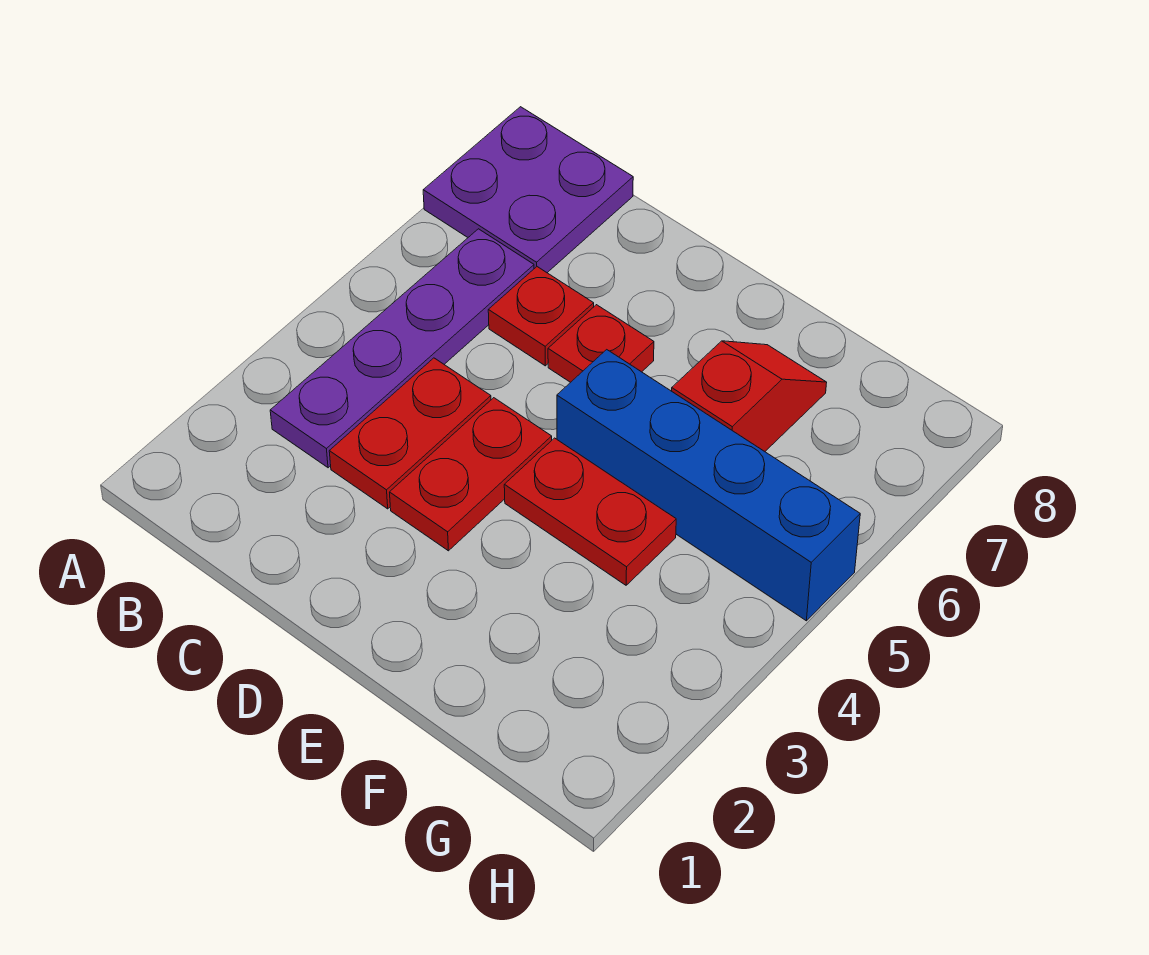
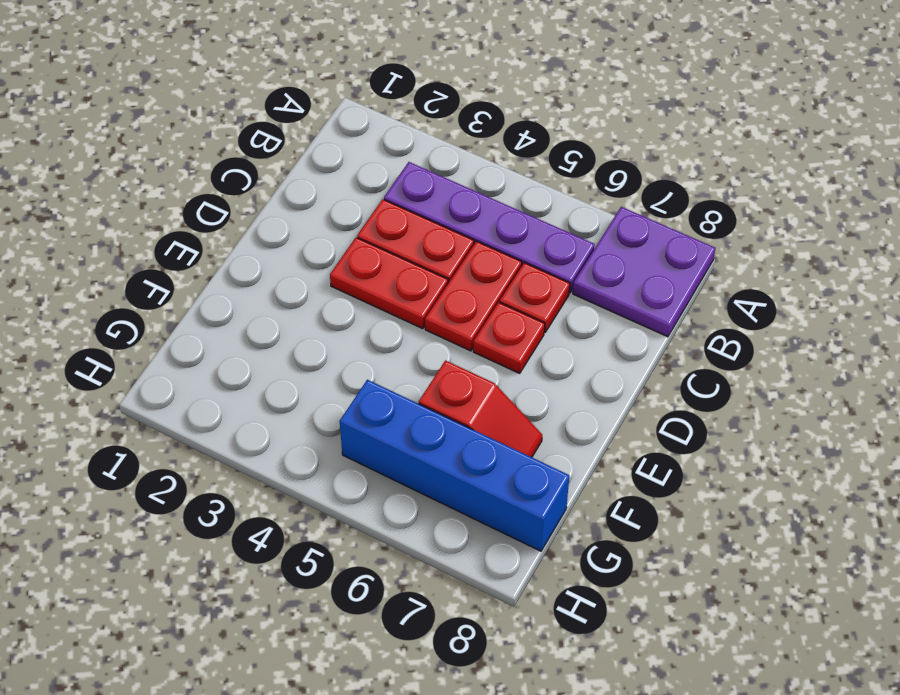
red 1x2 plate [504,438,676,585] -> red 1x2 plate moved to [425,241,522,351]
blue 1x4 brick [557,350,860,621] -> blue 1x4 brick turned to [340,380,569,551]

